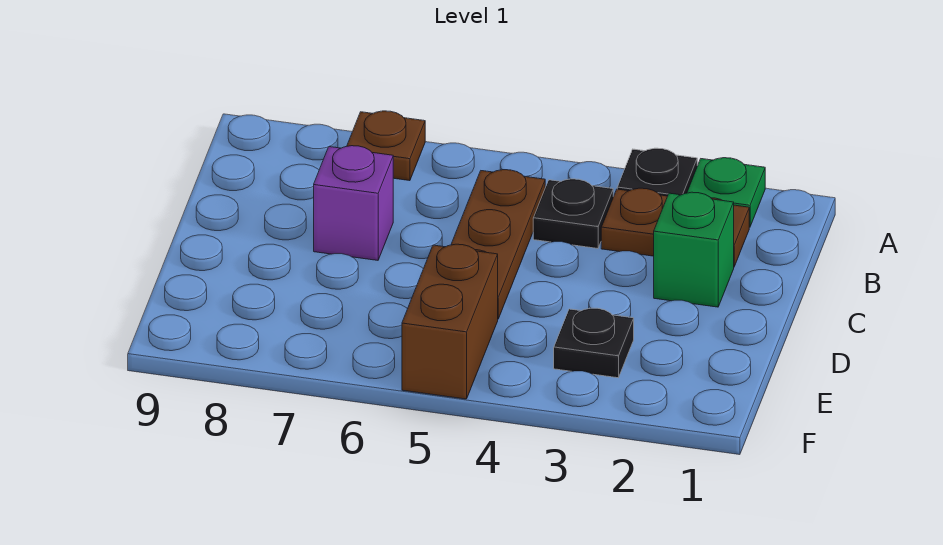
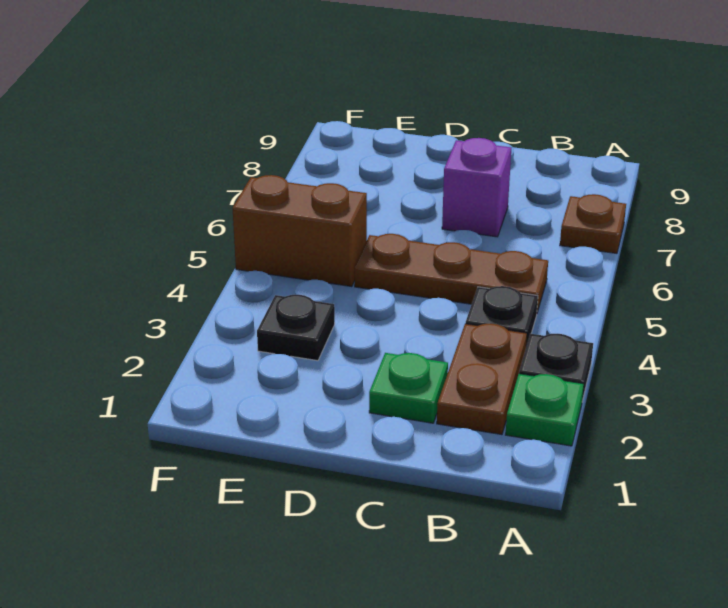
green 1x1 brick [654,192,734,307] -> green 1x1 plate [369,353,448,423]

